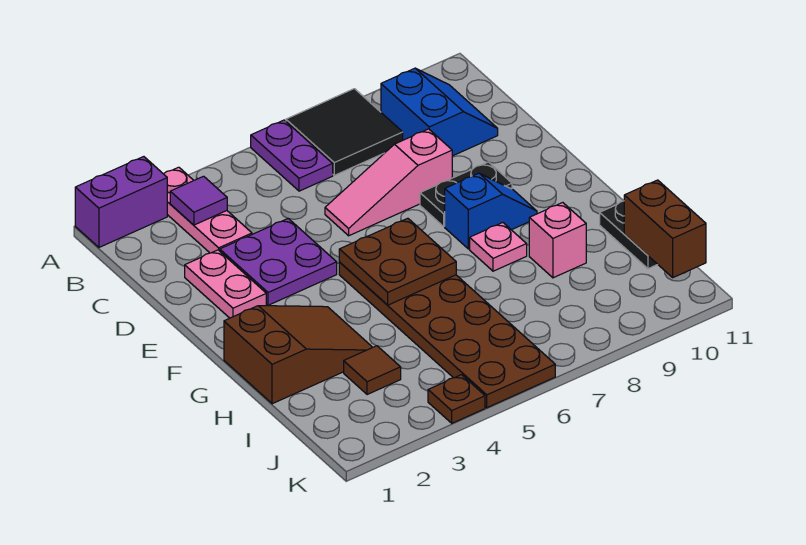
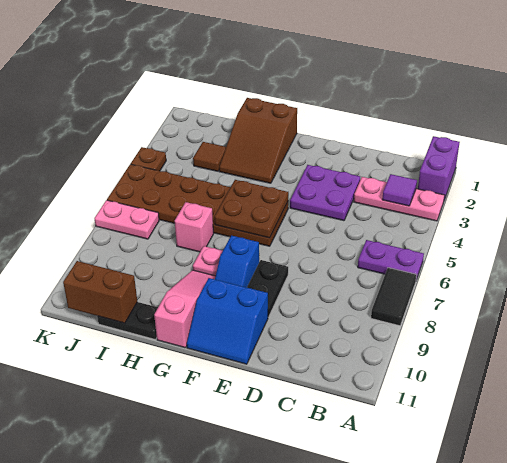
black 2x2 tile [286,89,403,175] -> black 1x2 tile [371,268,417,326]
blue 2x2 slope [381,68,498,156] -> blue 2x2 slope moved to [187,278,268,364]
pink 1x2 plate [185,250,266,318] -> pink 1x2 plate moved to [94,200,159,239]
pink 1x3 slope [325,129,452,236] -> pink 1x3 slope moved to [154,270,215,348]
pink 1x1 brick [529,203,586,278] -> pink 1x1 brick moved to [175,202,214,252]

